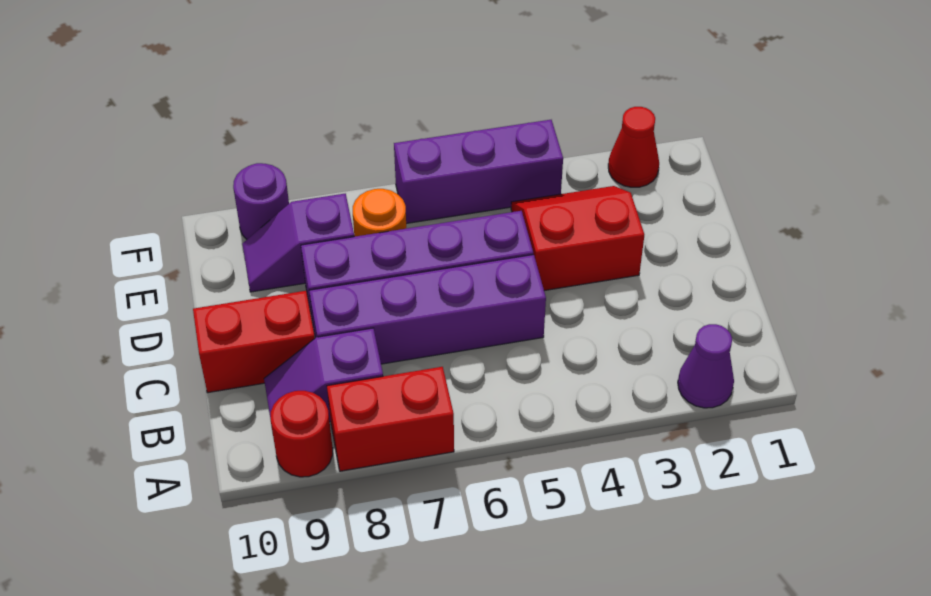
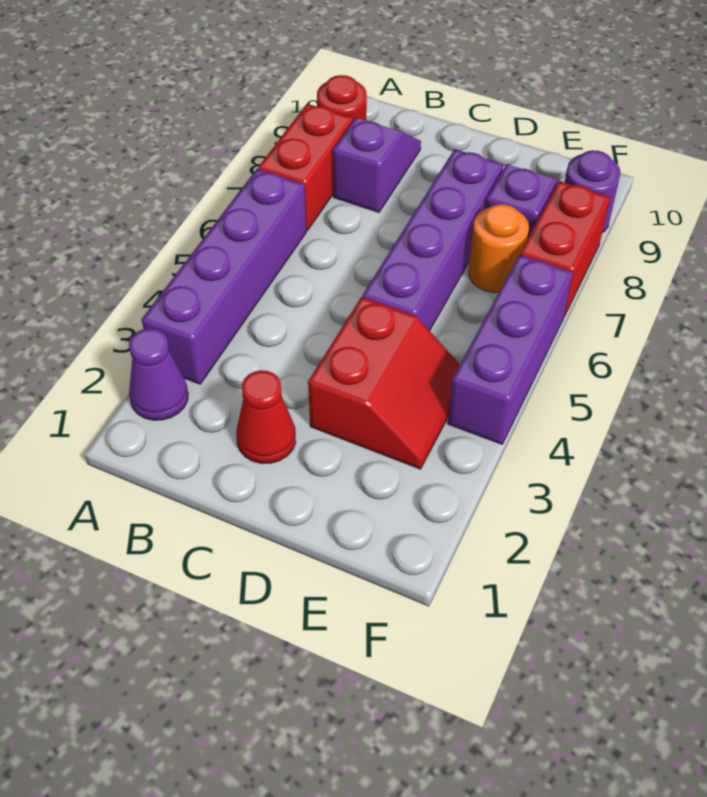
purple 1x4 brick [309,254,546,364] -> purple 1x4 brick moved to [142,169,306,384]
red 1x2 brick [193,291,315,393] -> red 1x2 brick moved to [520,181,610,316]
red 1x1 cone [608,107,659,187] -> red 1x1 cone moved to [236,370,296,464]

